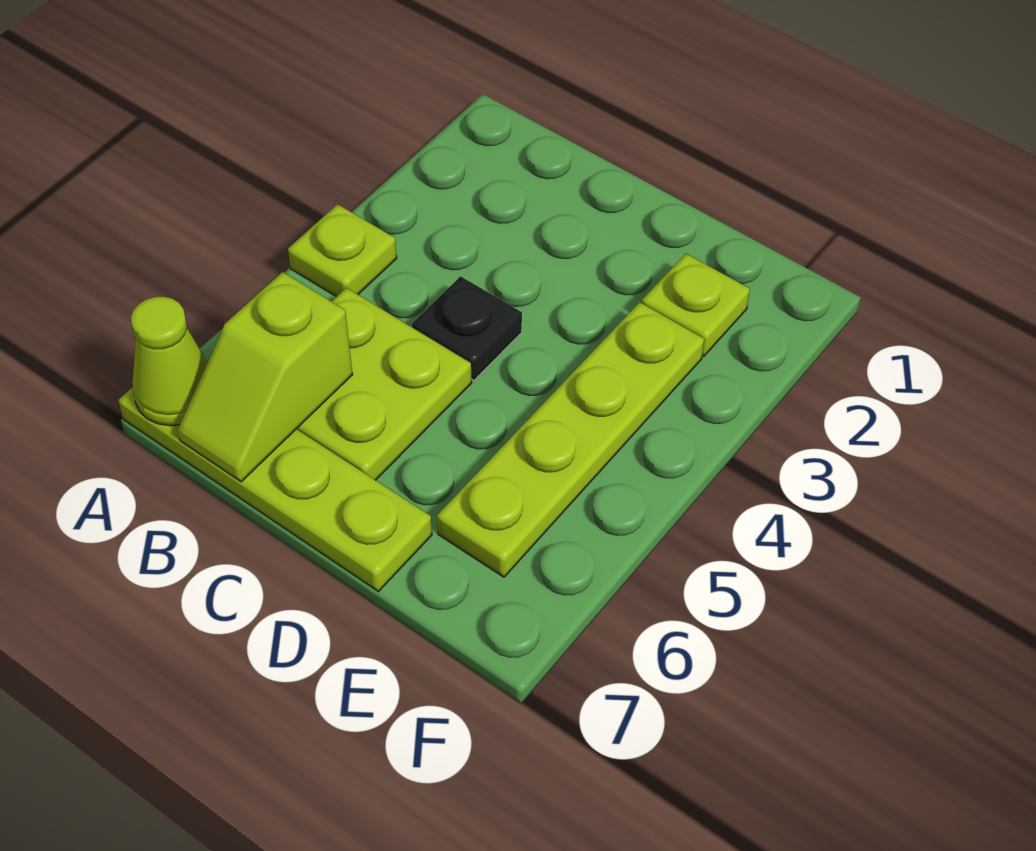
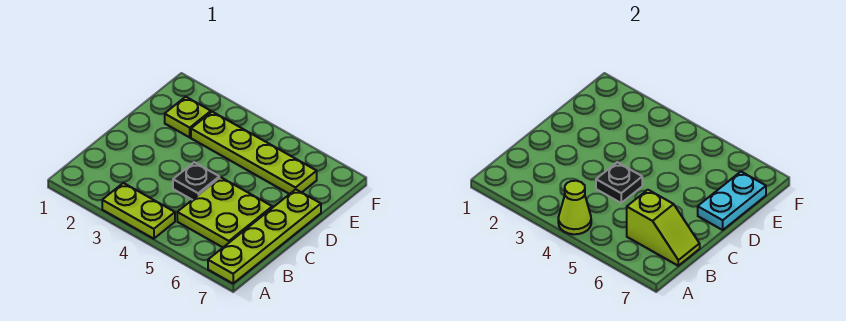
lime 1x1 plate [288,204,397,297] -> lime 1x2 plate [102,183,175,239]
lime 1x1 cone [131,297,207,426] -> lime 1x1 cone moved to [558,181,591,234]
none -> black 1x1 plate [596,162,642,203]
none -> cyan 1x2 plate [698,172,766,230]

